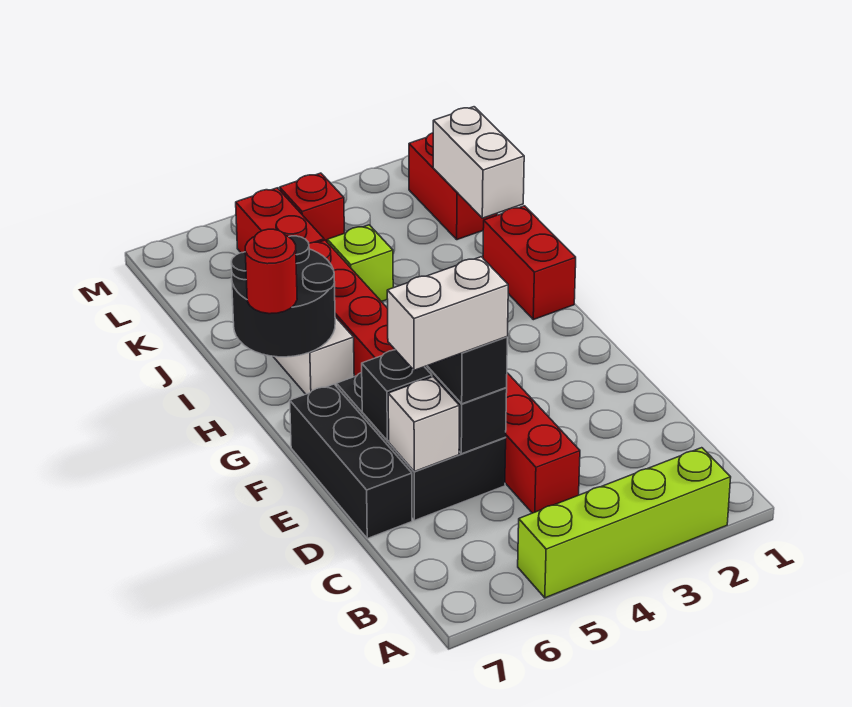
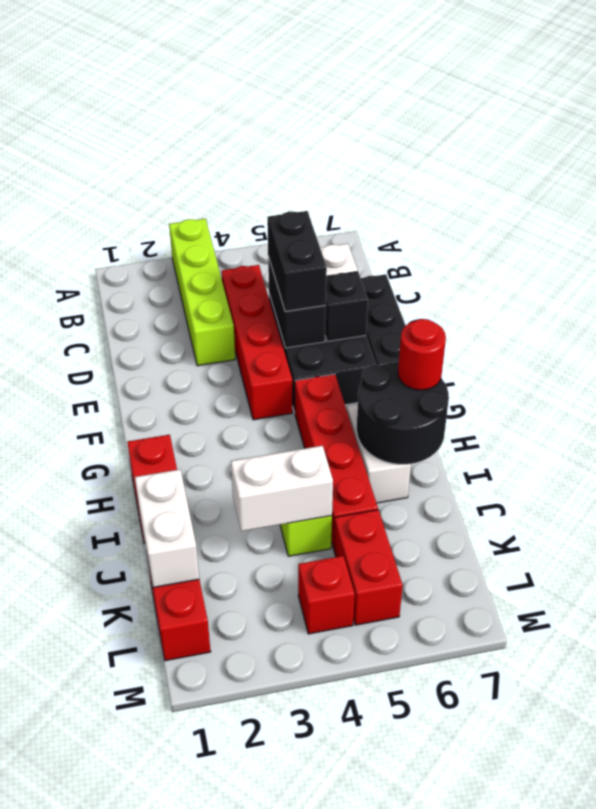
lime 1x4 brick [518,448,731,598] -> lime 1x4 brick turned to [169,219,235,366]
white 1x2 brick [387,257,508,370] -> white 1x2 brick moved to [231,446,333,531]

